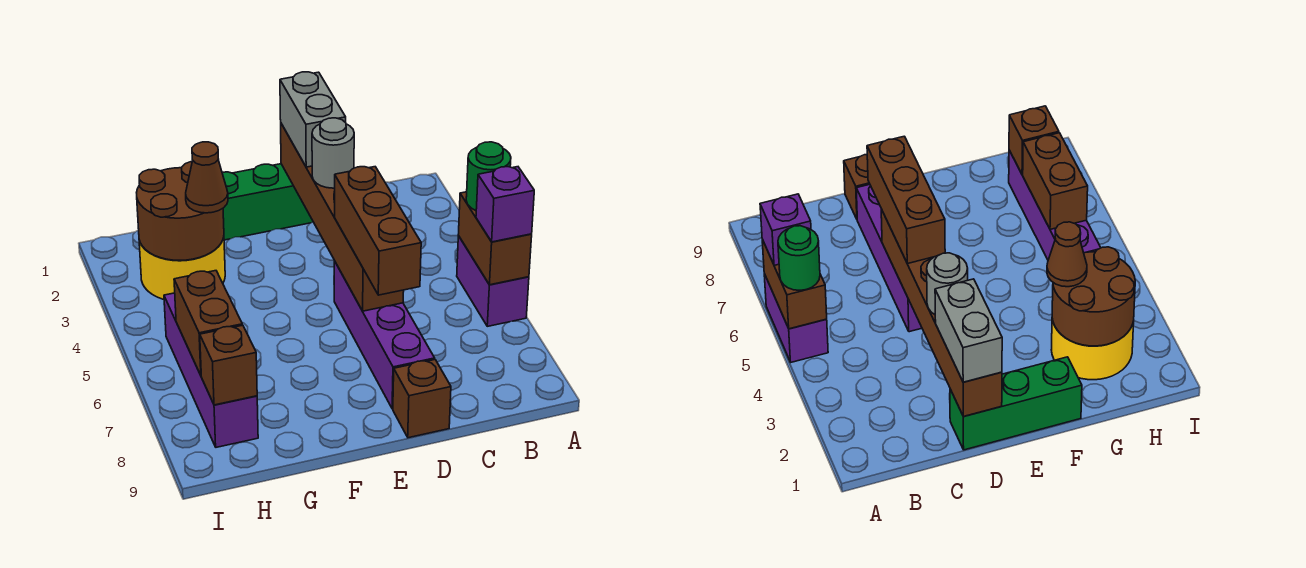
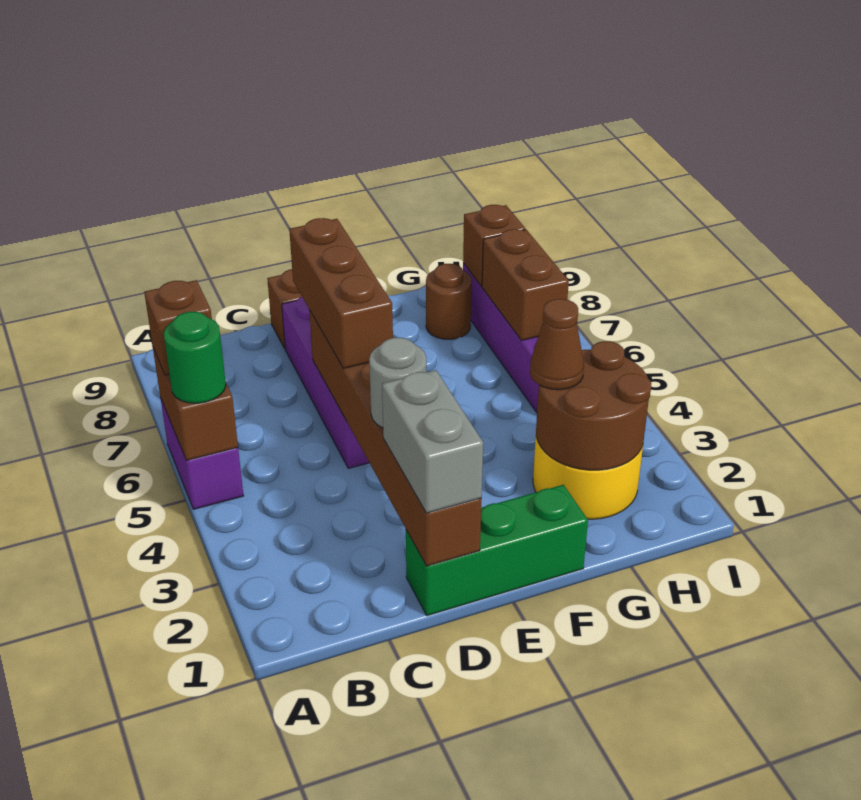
purple 1x1 brick [476,167,534,242] -> brown 1x1 brick [144,280,212,375]
none -> brown 1x1 round brick [426,264,472,339]

